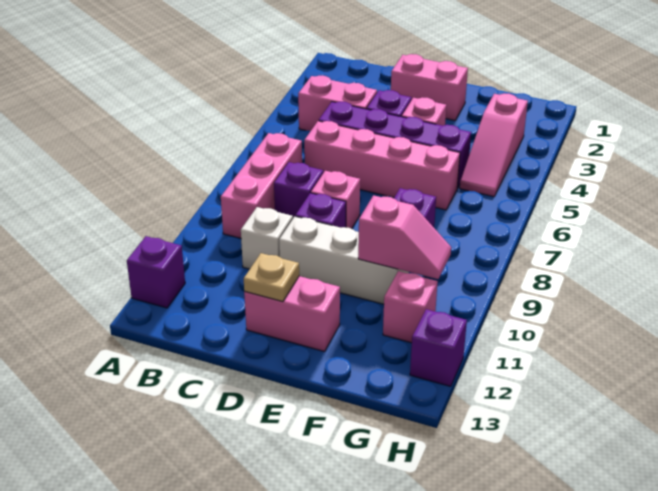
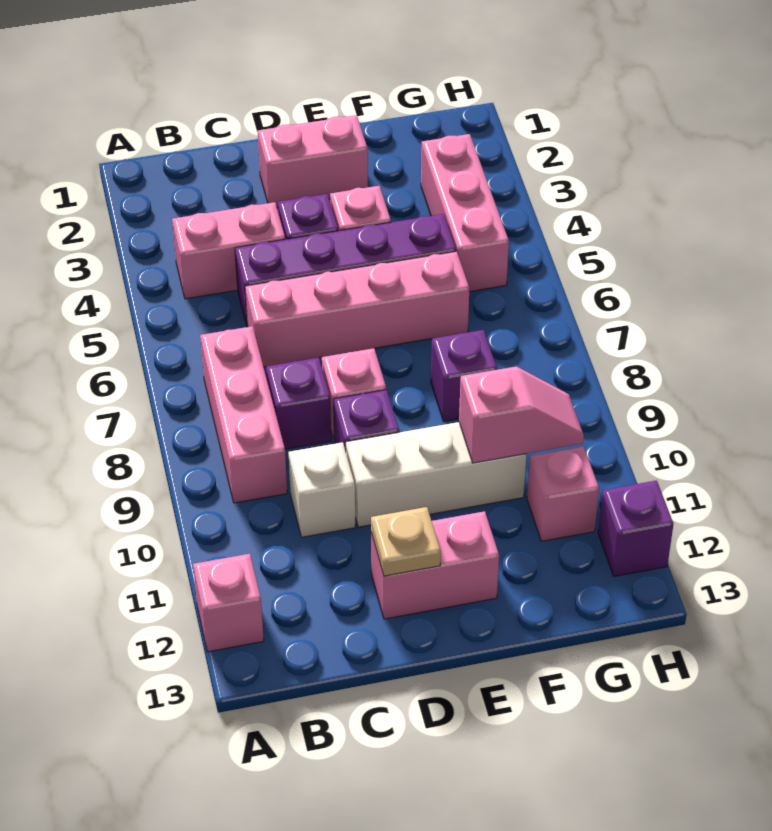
purple 1x1 brick [127,236,185,308] -> pink 1x1 brick [193,554,264,652]
pink 1x3 slope [460,93,528,197] -> pink 1x3 brick [421,134,509,292]

